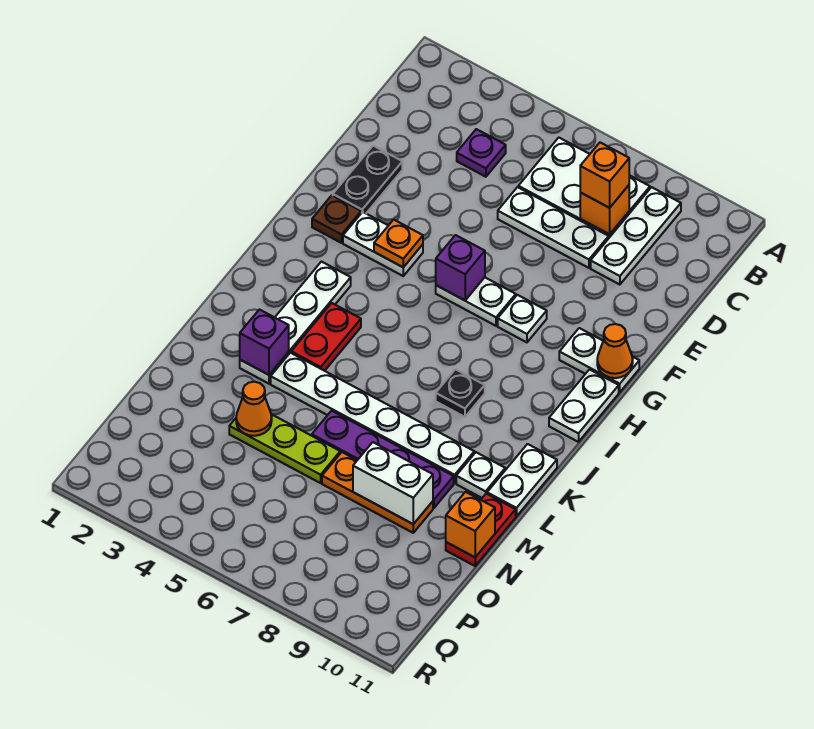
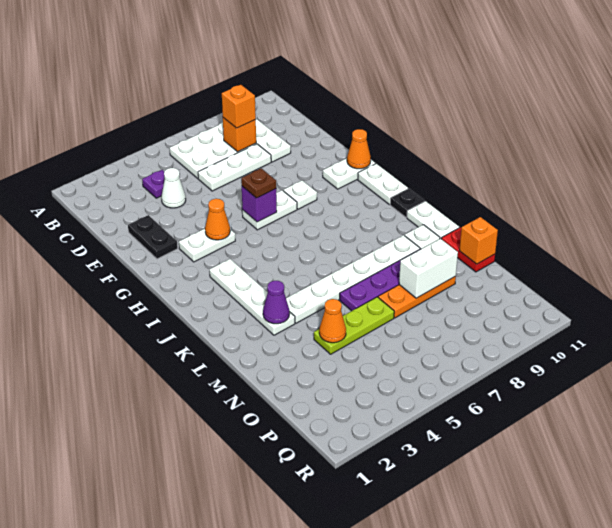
none -> white 1x1 cone [161,168,186,208]
brown 1x1 plate [312,195,361,243] -> brown 1x1 plate moved to [241,168,276,198]
orange 1x1 plate [374,220,423,267] -> orange 1x1 cone [205,199,230,240]
red 1x2 plate [291,303,361,371] -> none
black 1x1 plate [436,369,485,417] -> black 1x1 plate moved to [390,188,425,217]
purple 1x1 brick [240,310,289,375] -> purple 1x1 cone [263,281,290,324]

